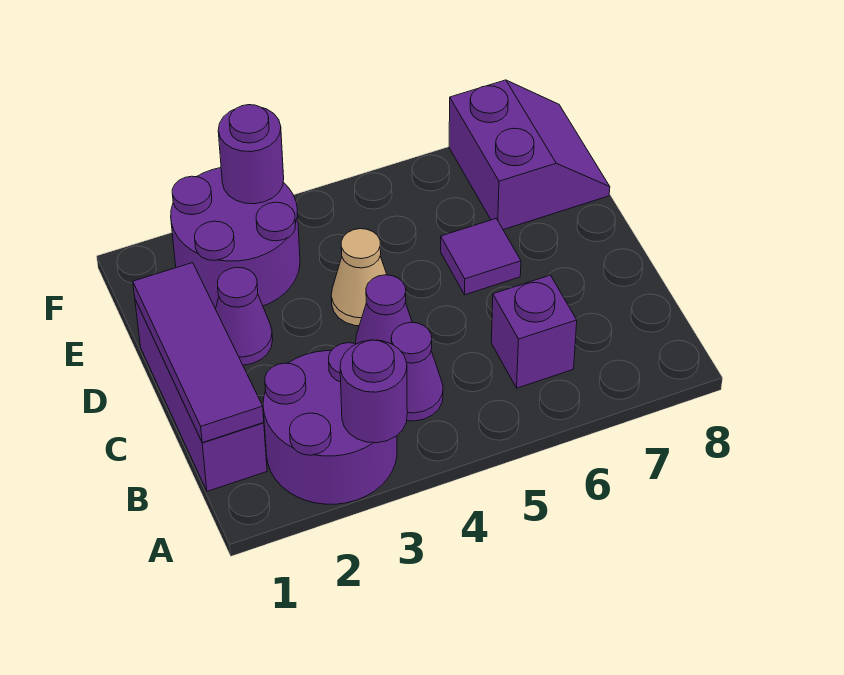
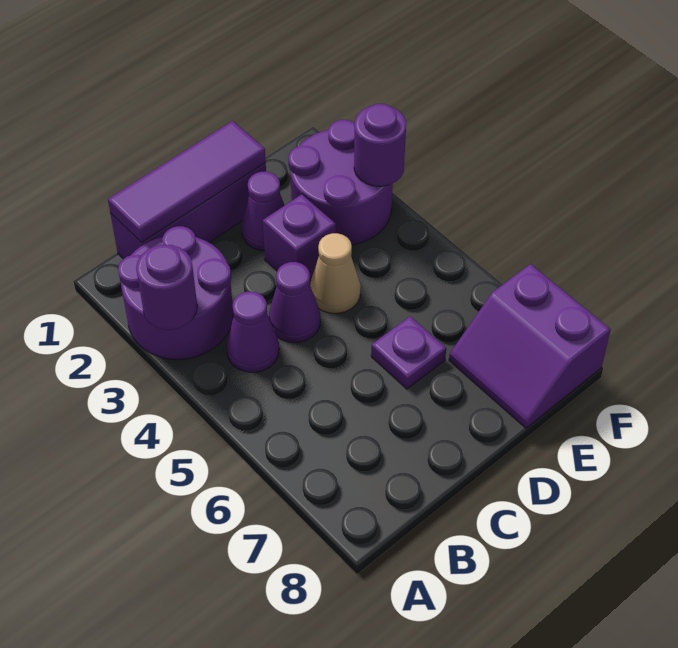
purple 1x1 brick [491,275,577,388] -> purple 1x1 brick moved to [263,194,336,281]
purple 1x1 tile [441,219,521,295] -> purple 1x1 plate [371,316,446,389]
purple 2x2 slope [449,80,610,230] -> purple 2x2 slope turned to [449,264,611,428]

